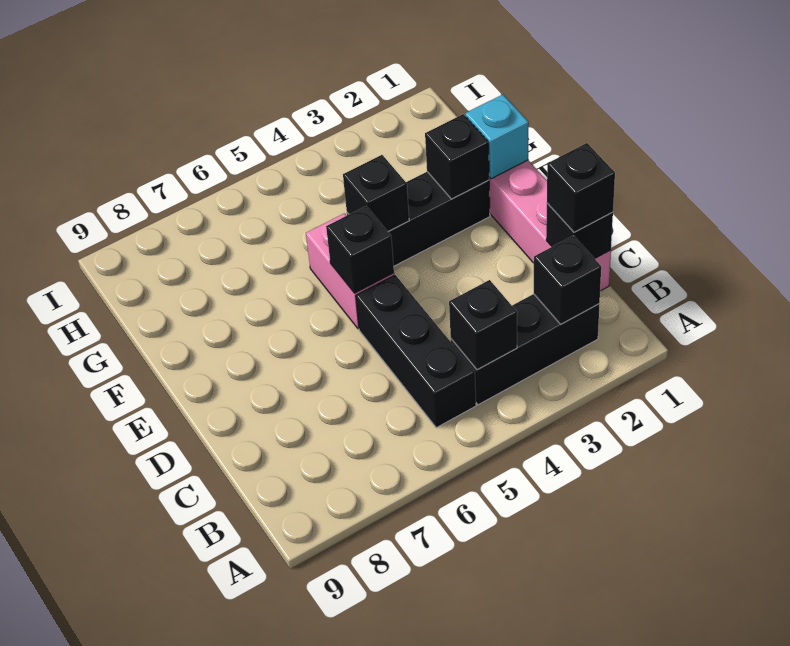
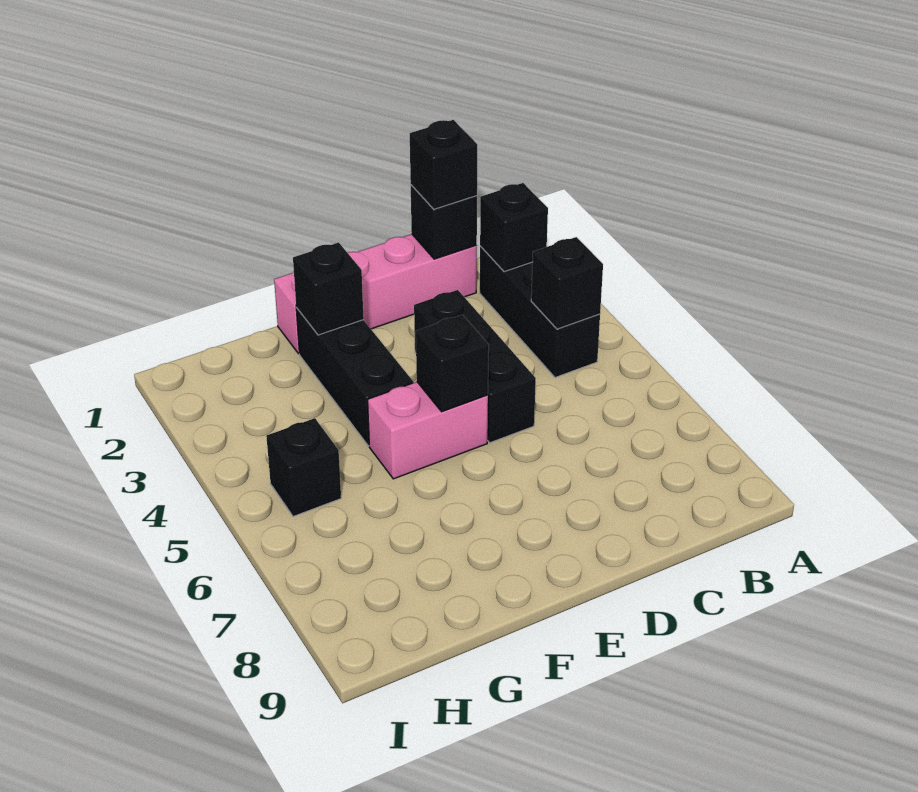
black 1x3 brick [356,275,476,428] -> black 1x3 brick turned to [414,290,536,443]
cyan 1x1 brick [465,95,529,179] -> none
black 1x1 brick [343,155,409,231] -> black 1x1 brick moved to [266,418,341,516]

